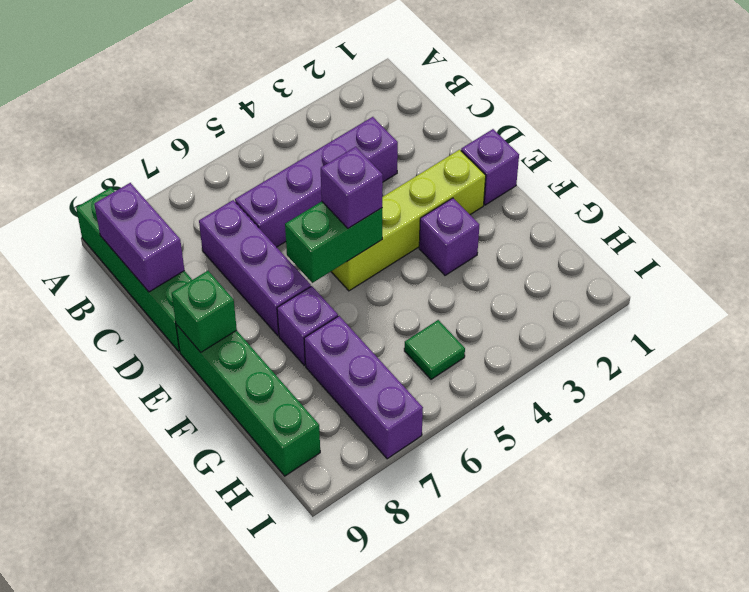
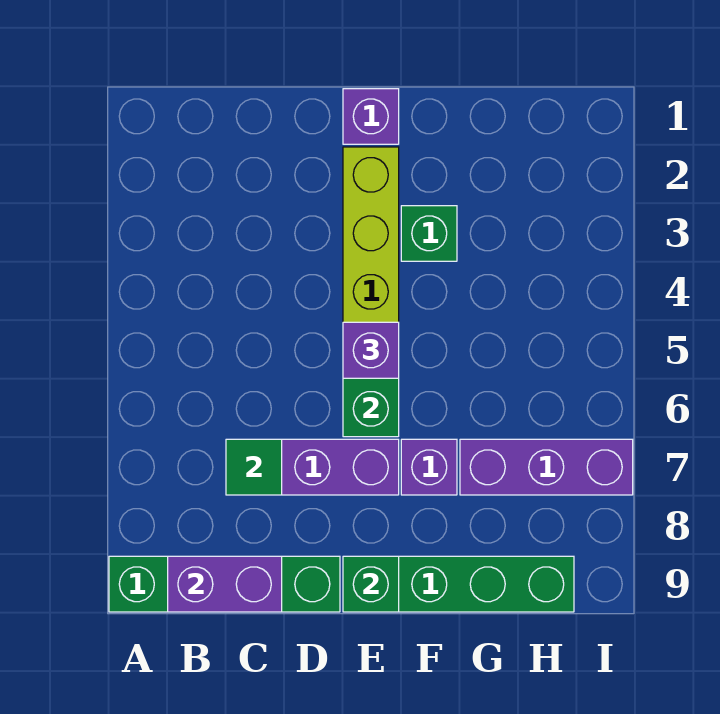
purple 1x4 brick [235,117,398,247] -> none
purple 1x1 brick [419,198,479,275] -> green 1x1 brick [401,206,457,261]
green 1x1 tile [404,320,465,379] -> green 1x1 tile moved to [226,439,282,495]

